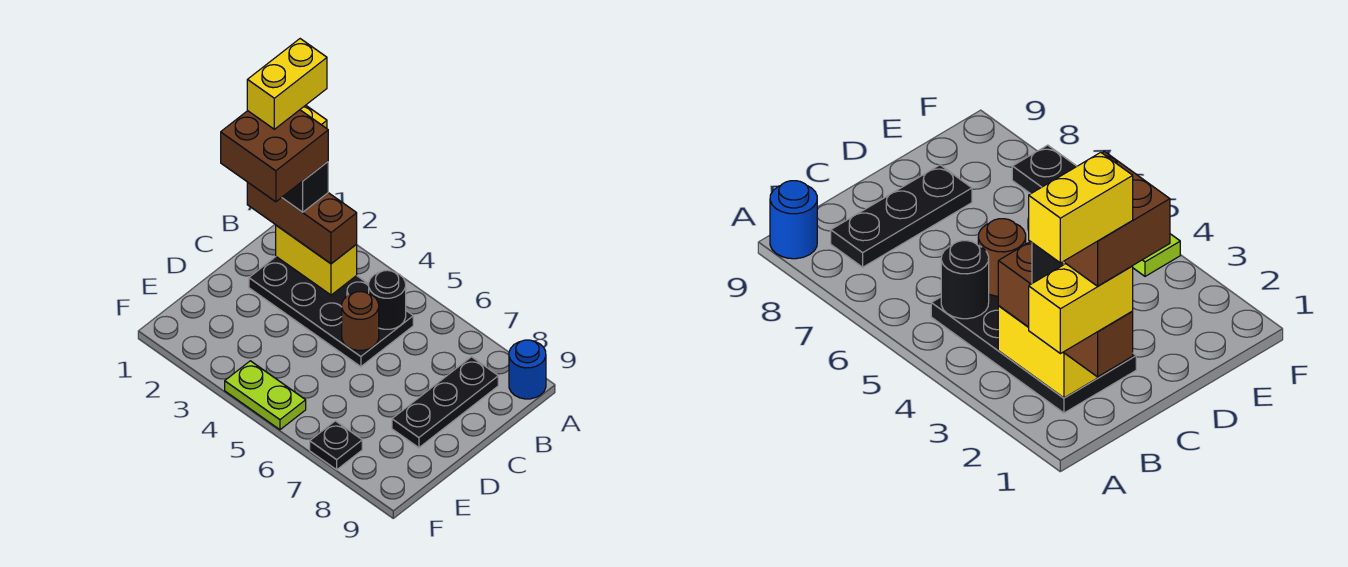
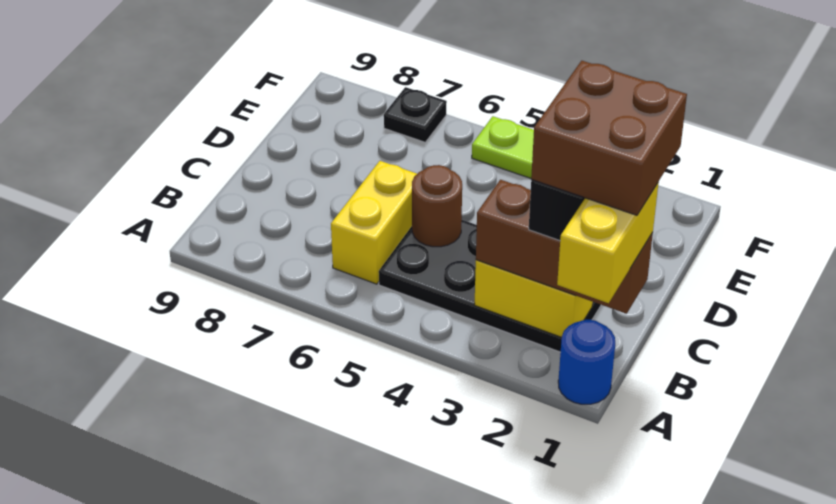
yellow 1x2 brick [247,39,327,129] -> yellow 1x2 brick moved to [331,161,417,284]
blue 1x1 round brick [509,340,546,399] -> blue 1x1 round brick moved to [558,320,615,404]
black 1x1 round brick [369,270,406,329] -> none
black 1x3 plate [392,357,498,448] -> none

